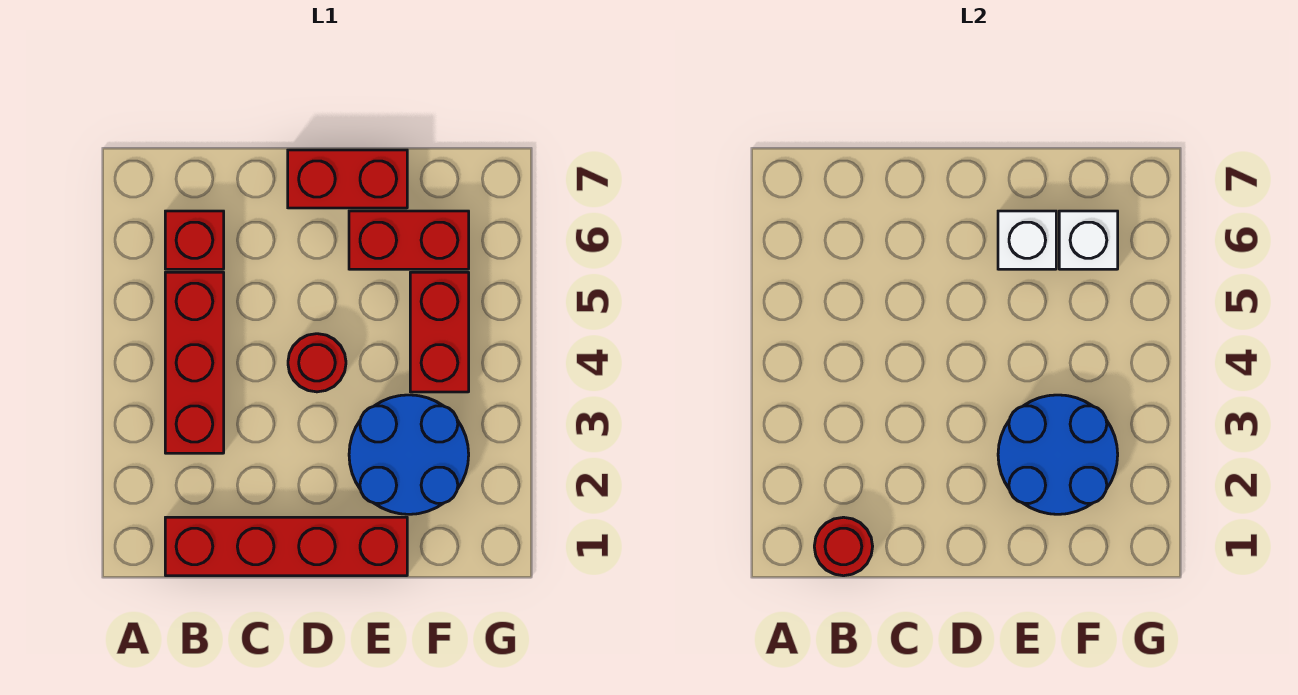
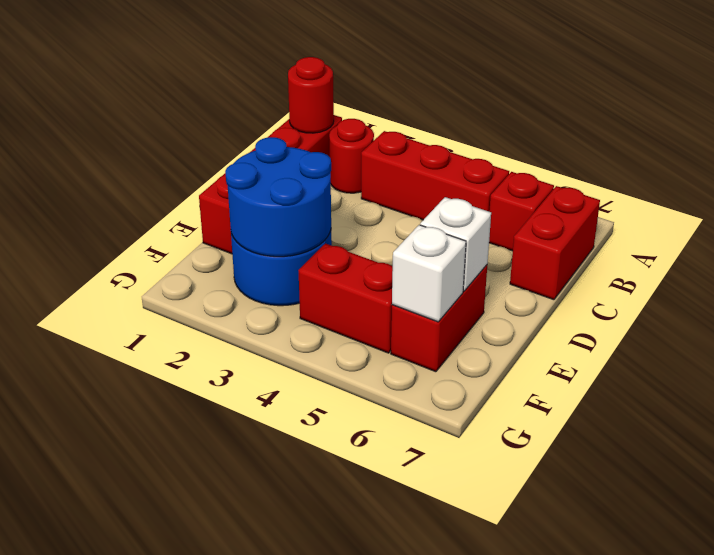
red 1x1 round brick [288,334,346,392] -> red 1x1 round brick moved to [329,119,374,193]
red 1x2 brick [288,150,407,208] -> red 1x2 brick moved to [510,186,600,300]

